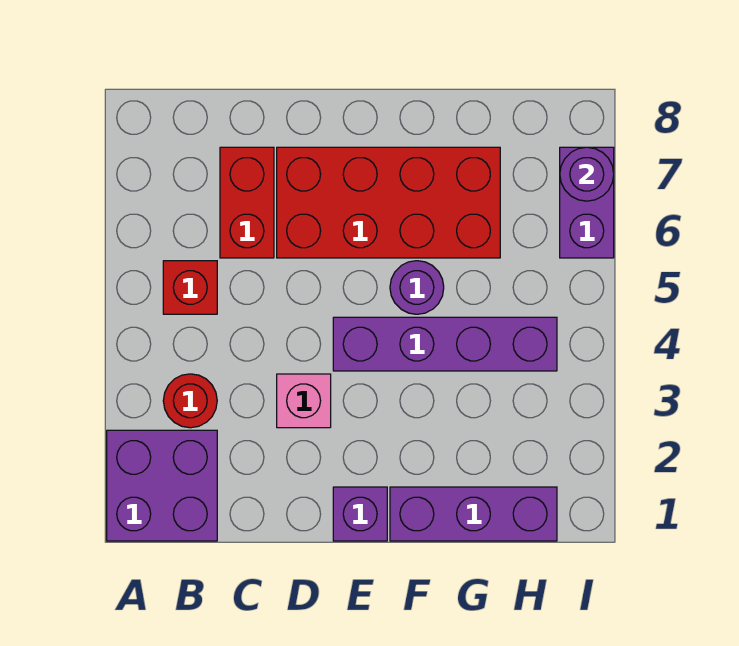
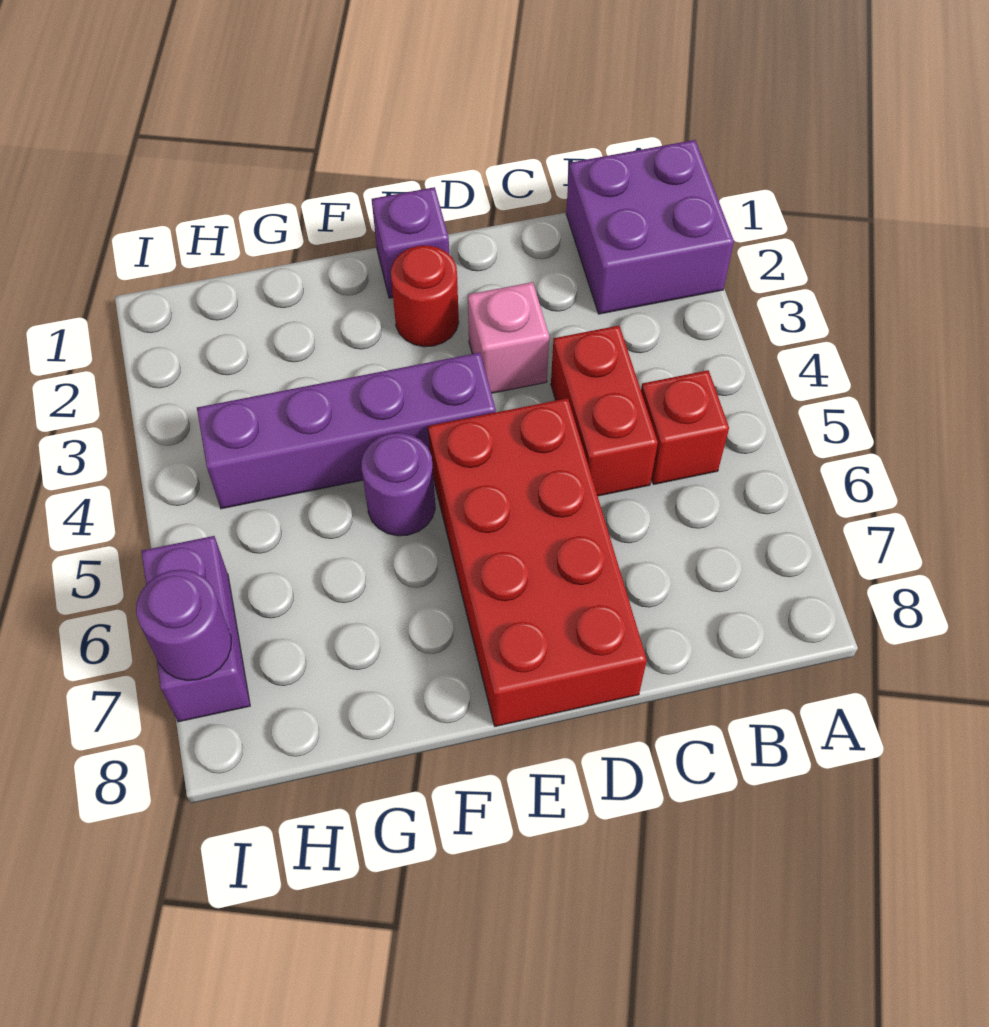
red 1x1 round brick [163,374,217,428] -> red 1x1 round brick moved to [391,245,459,347]
red 1x2 brick [220,147,274,258] -> red 1x2 brick moved to [551,325,658,496]
red 2x4 brick [277,147,500,258] -> red 2x4 brick turned to [428,398,647,726]
purple 1x3 brick [390,487,557,541] -> none

